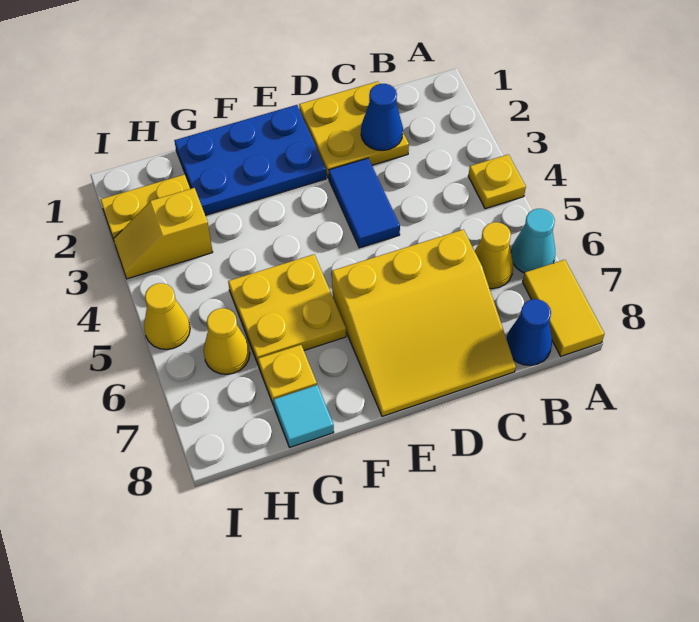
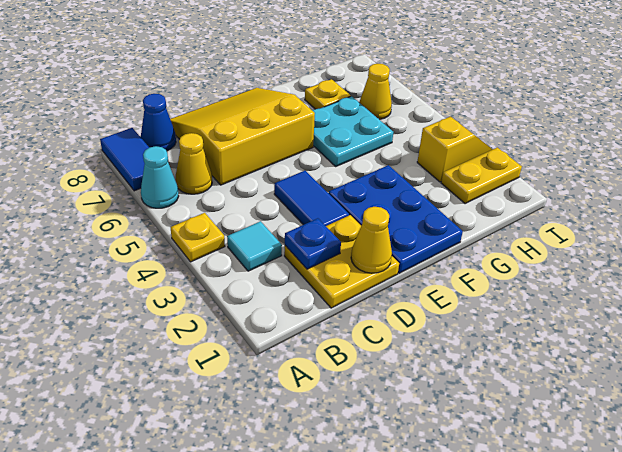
yellow 1x2 tile [523,260,605,356] -> blue 1x2 tile [100,128,149,191]
blue 1x1 cone [361,84,403,151] -> blue 1x1 plate [285,218,341,269]
blue 2x3 plate [174,105,326,215] -> blue 2x3 plate turned to [329,165,463,273]
yellow 2x2 plate [228,254,346,364] -> cyan 2x2 plate [312,96,393,166]
cyan 1x1 tile [273,385,334,447] -> cyan 1x1 tile moved to [227,221,282,271]
yellow 1x1 cone [144,283,190,349] -> yellow 1x1 cone moved to [351,207,392,273]

